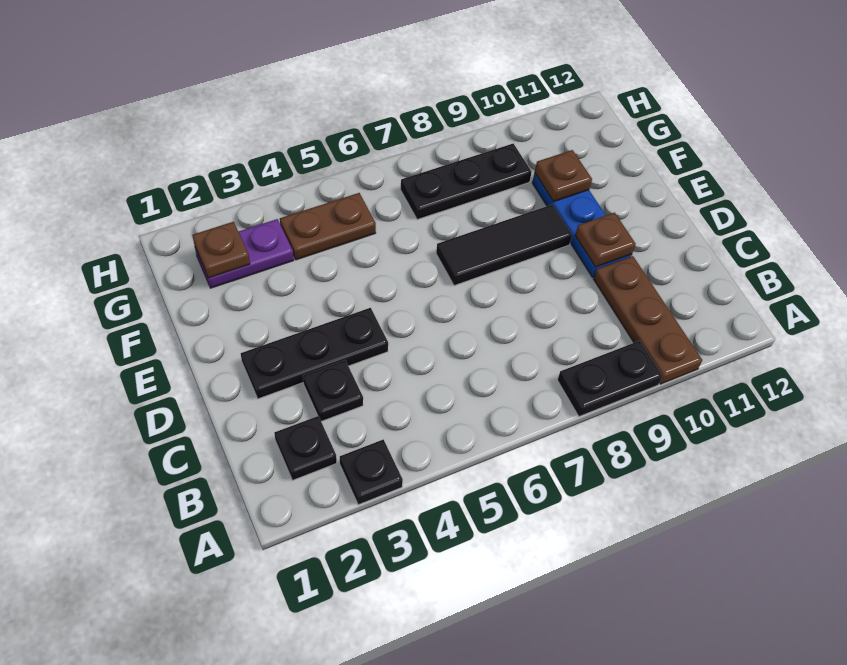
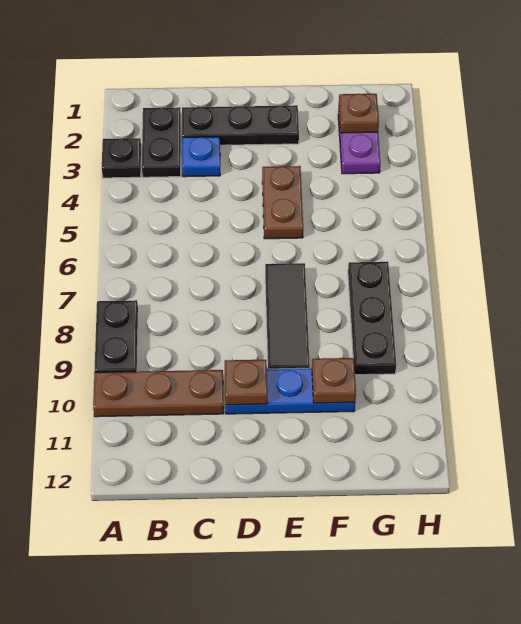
black 1x1 plate [274,416,337,480] -> black 1x2 plate [142,107,181,177]
black 1x1 plate [303,360,363,421] -> blue 1x1 plate [182,137,220,177]
black 1x3 plate [241,308,388,399] -> black 1x3 plate turned to [182,105,299,145]
brown 1x2 plate [280,193,376,260] -> brown 1x2 plate moved to [262,166,303,239]

